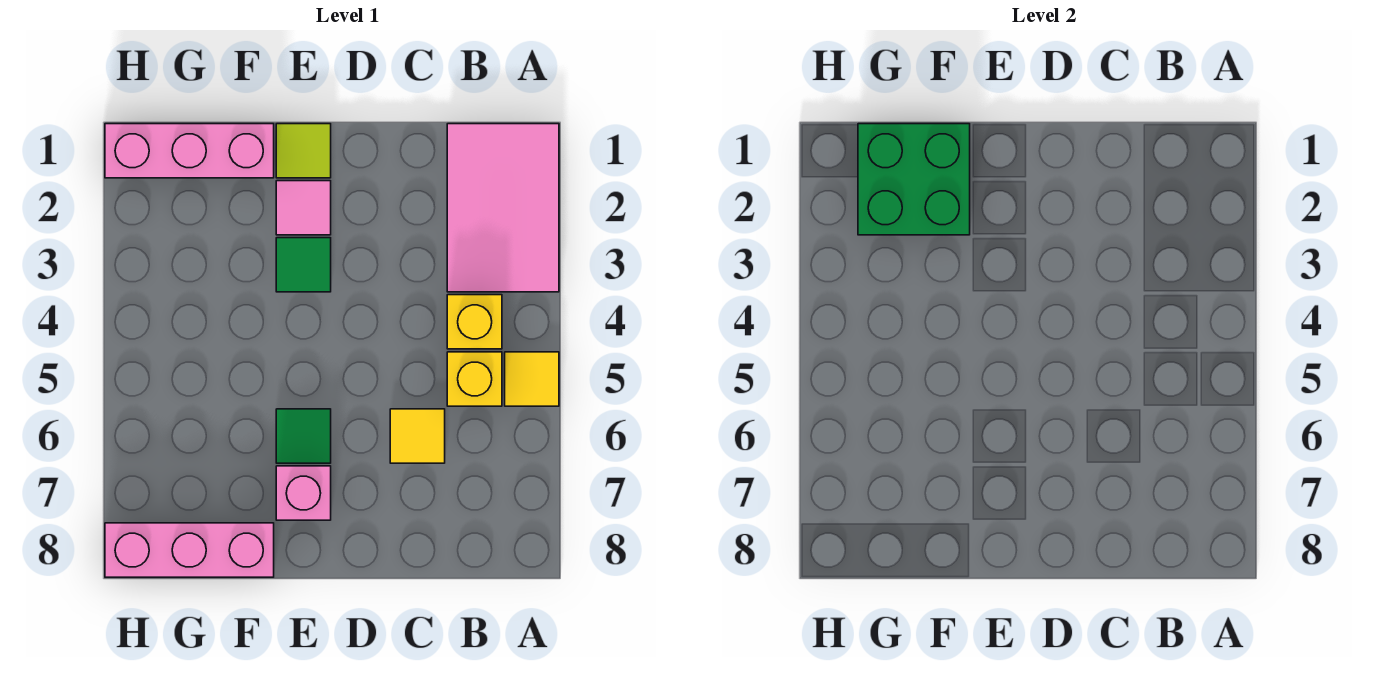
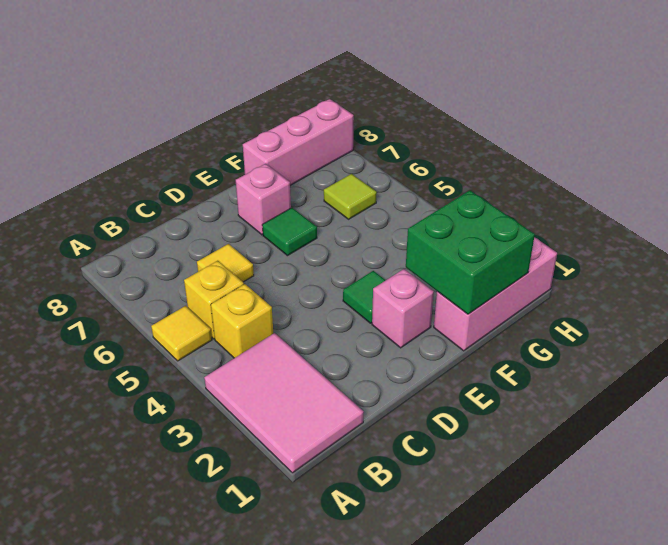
lime 1x1 tile [276,124,331,178] -> lime 1x1 tile moved to [324,174,377,219]
pink 1x1 tile [276,181,331,235] -> pink 1x1 brick [372,269,434,348]

